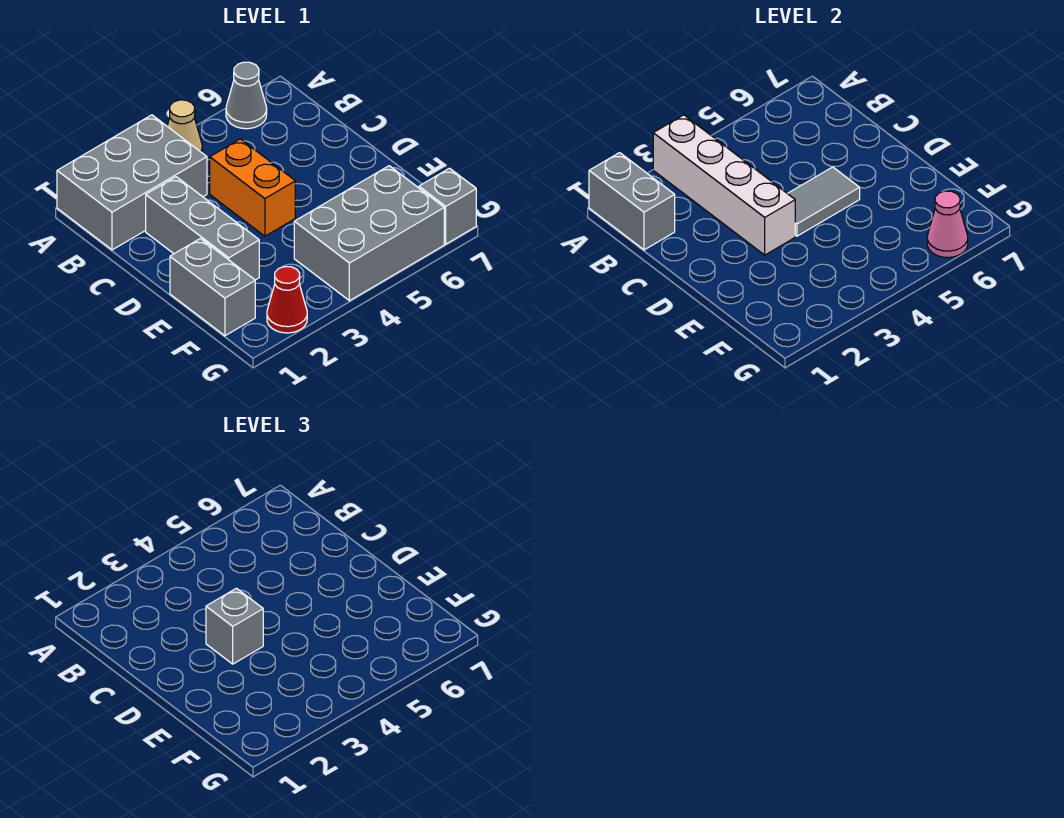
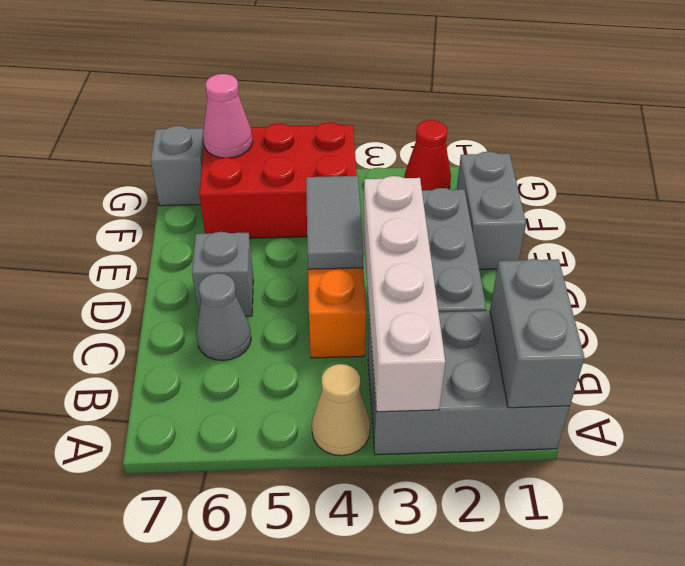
grey 1x1 cone [226,62,267,129] -> grey 1x1 cone moved to [196,273,251,361]
grey 1x1 brick [206,588,263,664] -> grey 1x1 brick moved to [192,232,253,316]
grey 1x2 tile [787,167,860,236] -> grey 1x2 tile turned to [306,176,364,269]
grey 2x3 brick [294,166,444,301] -> red 2x3 brick [199,122,357,238]

